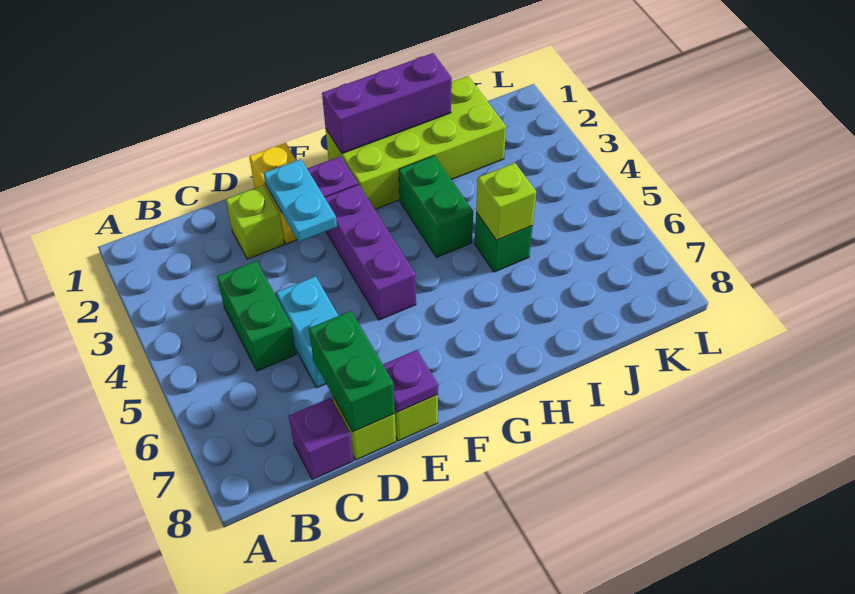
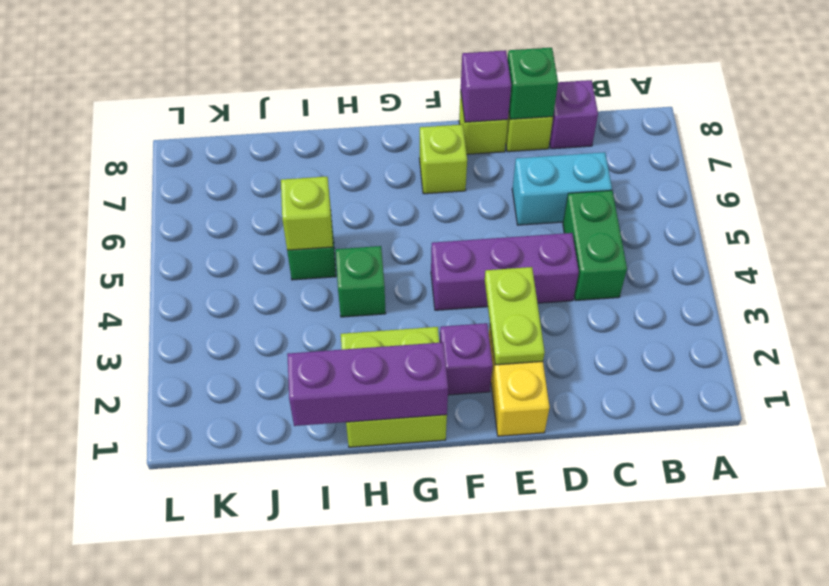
lime 1x1 brick [226,185,284,259] -> lime 1x1 brick moved to [419,124,467,194]
cyan 1x2 brick [276,276,338,388] -> cyan 1x2 brick turned to [512,152,612,225]
green 1x2 brick [309,311,395,432] -> green 1x1 brick [508,48,558,119]
cyan 1x2 plate [264,159,337,242] -> lime 1x2 plate [485,267,545,365]
purple 1x1 plate [383,350,438,412] -> purple 1x1 brick [461,50,511,122]
purple 1x3 brick [325,184,416,320] -> purple 1x3 brick turned to [431,233,579,310]
lime 2x4 brick [326,76,506,209] -> lime 2x2 brick [341,327,447,447]
green 1x2 brick [399,156,473,257] -> green 1x1 brick [336,246,386,317]

